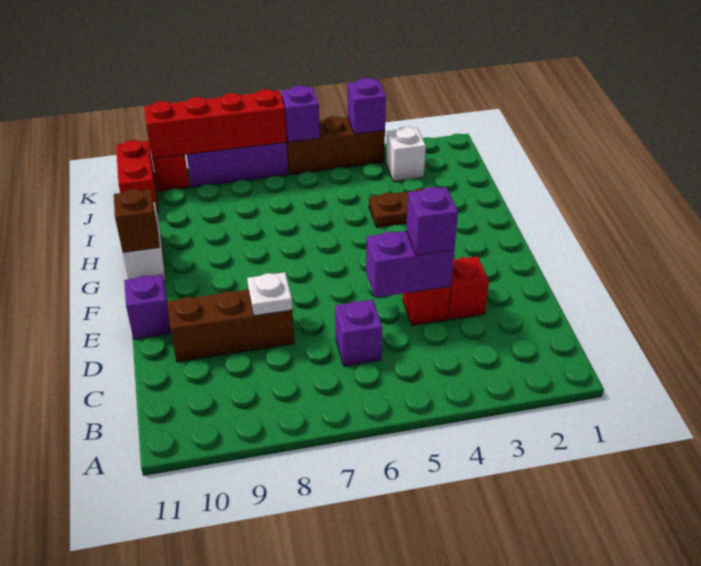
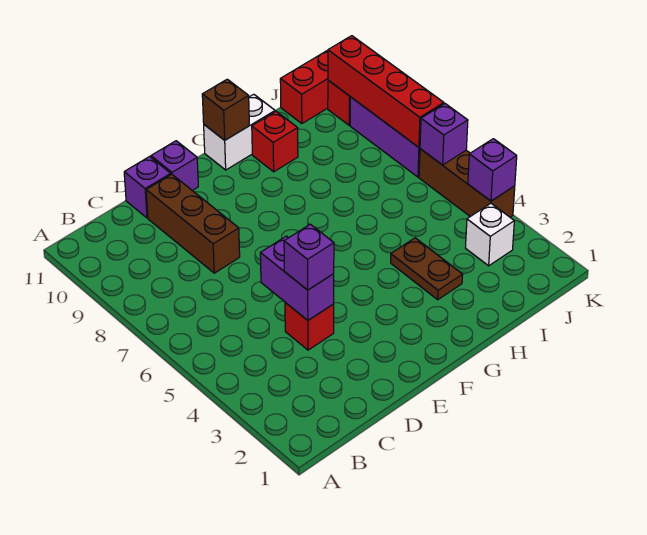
purple 1x1 brick [335,300,382,366] -> purple 1x1 brick moved to [124,157,171,218]
red 1x1 brick [448,256,489,320] -> red 1x1 brick moved to [252,111,298,172]
white 1x1 plate [247,272,292,316] -> none

